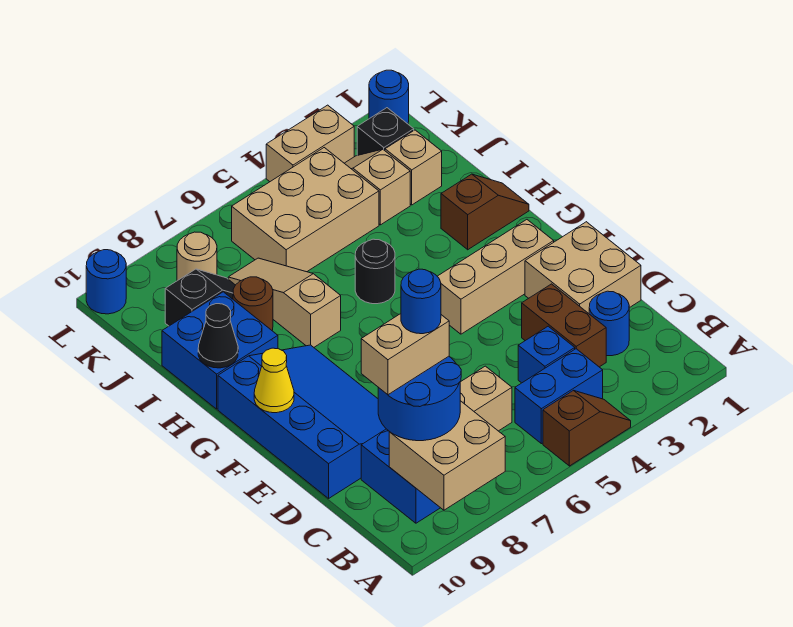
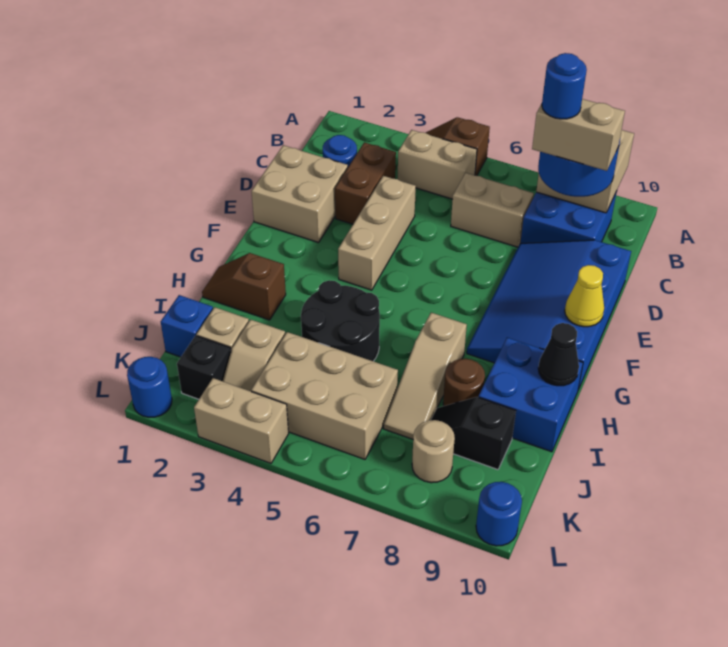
blue 1x2 brick [515,349,603,444] -> tan 1x2 brick [398,130,477,199]
blue 1x1 brick [518,326,575,383] -> blue 1x1 brick moved to [161,295,213,357]
tan 1x3 brick [437,220,554,334] -> tan 1x3 brick turned to [338,176,416,290]
black 1x1 round brick [355,239,395,304] -> black 2x2 round brick [301,280,380,361]

